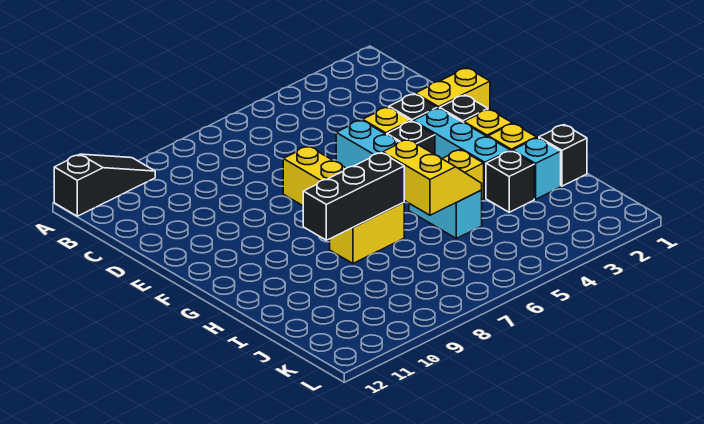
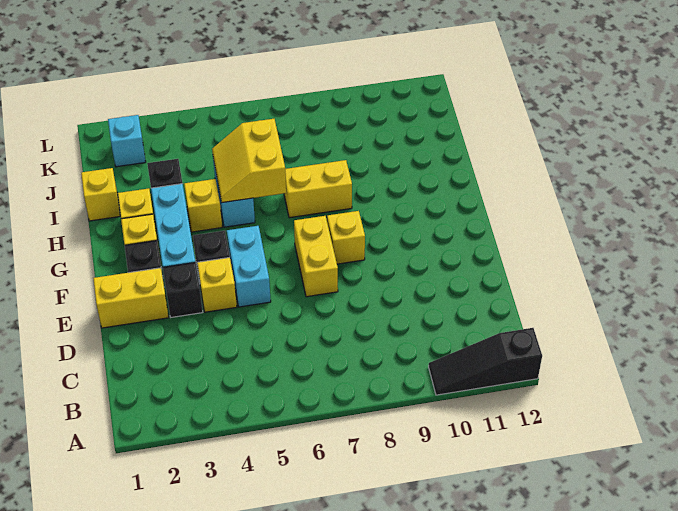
none -> yellow 1x1 brick [327,211,365,264]
black 1x3 brick [303,153,404,240] -> none
black 1x1 brick [539,125,587,186] -> yellow 1x1 brick [81,168,120,221]
cyan 1x1 brick [512,138,561,199] -> cyan 1x1 brick moved to [108,115,146,167]

